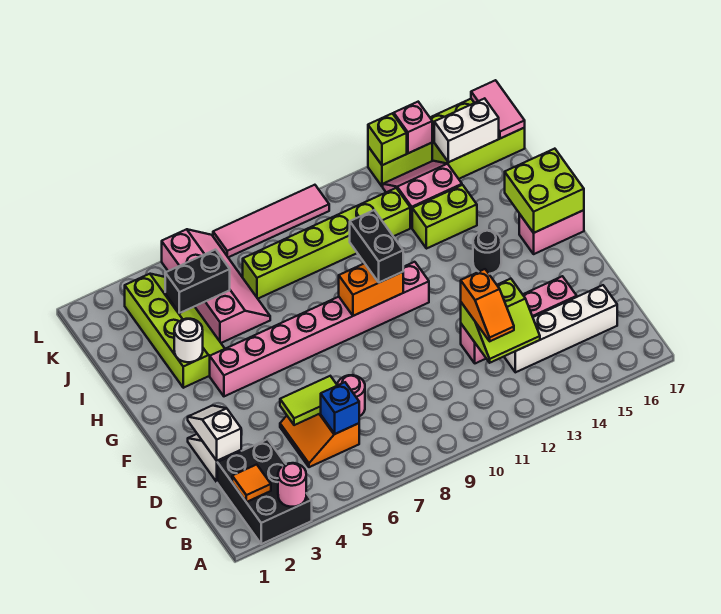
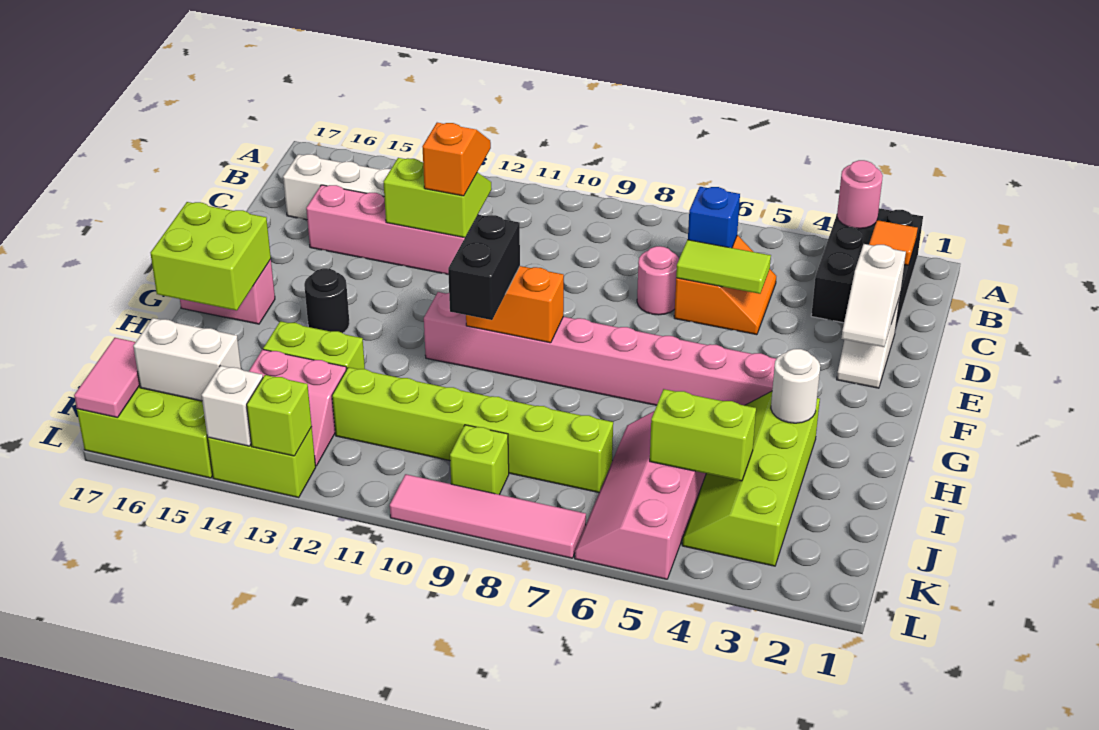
black 1x2 brick [165,250,230,313] -> lime 1x2 brick [650,389,756,481]
none -> lime 1x1 brick [450,425,509,495]
pink 1x1 brick [394,102,432,153] -> white 1x1 brick [202,366,263,446]

